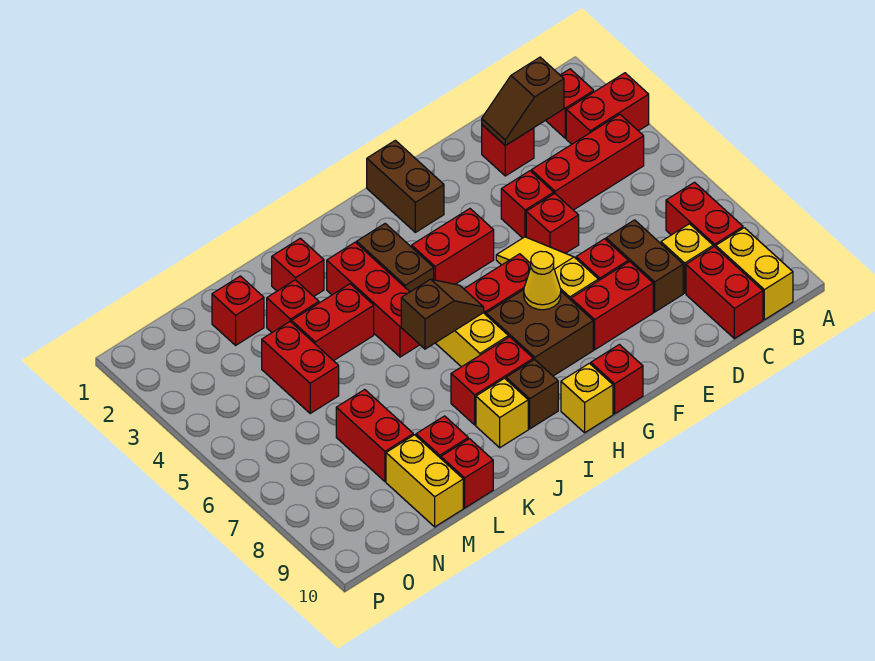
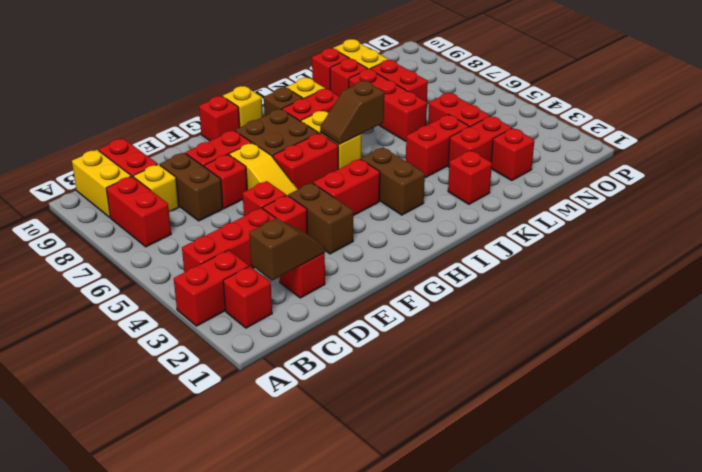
brown 1x2 brick [367,140,444,232] -> brown 1x2 brick moved to [288,183,353,254]
yellow 1x1 cone [524,251,561,310] -> none
red 1x3 brick [327,242,420,357] -> red 1x3 brick moved to [349,69,427,141]
red 1x1 brick [267,280,319,332] -> red 1x2 brick [448,116,512,167]

